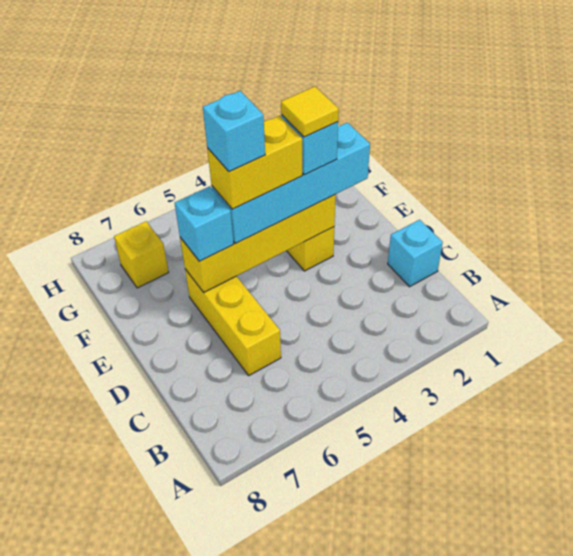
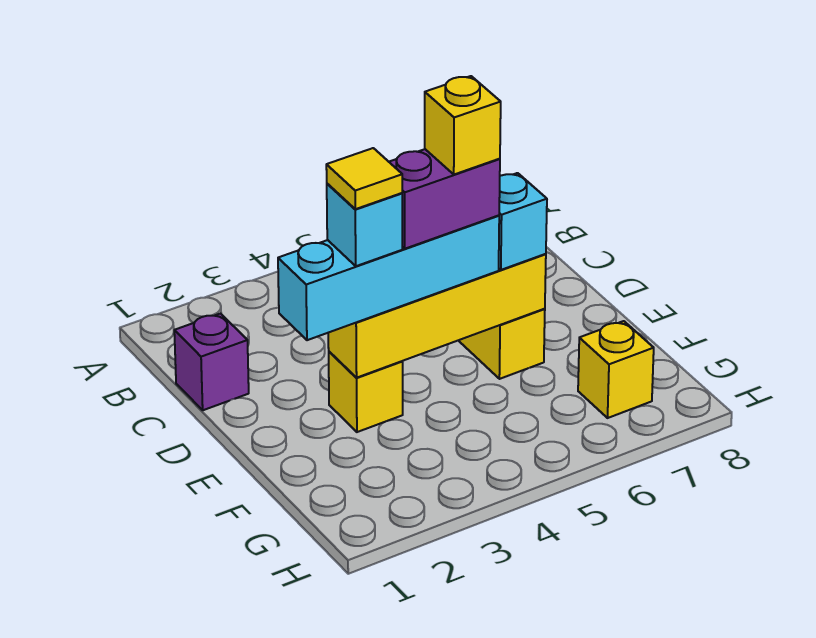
cyan 1x1 brick [388,220,443,287] -> purple 1x1 brick [174,314,249,410]
yellow 1x2 brick [207,116,302,209] -> purple 1x2 brick [389,149,500,249]
cyan 1x1 brick [203,91,265,172] -> yellow 1x1 brick [425,76,501,174]

